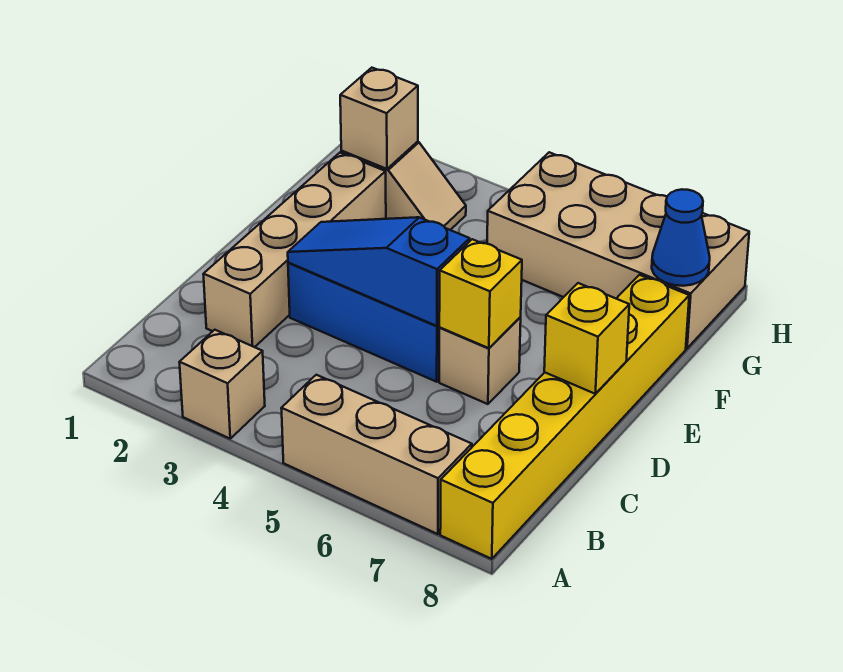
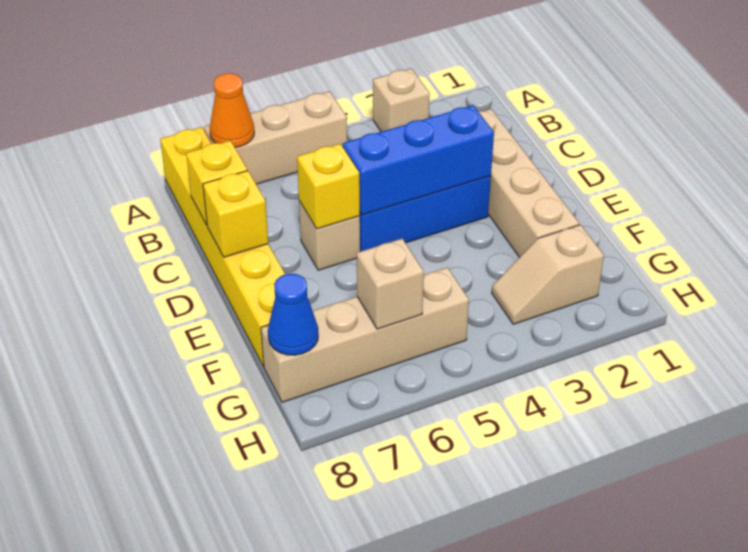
none -> orange 1x1 cone [210,73,254,147]
none -> yellow 1x1 brick [186,140,247,225]
blue 1x3 slope [288,217,470,326] -> blue 1x3 brick [343,105,494,215]
tan 1x1 brick [340,68,418,169] -> tan 1x1 brick moved to [357,239,424,329]
tan 2x4 brick [487,152,749,348] -> tan 1x4 brick [261,267,469,402]

